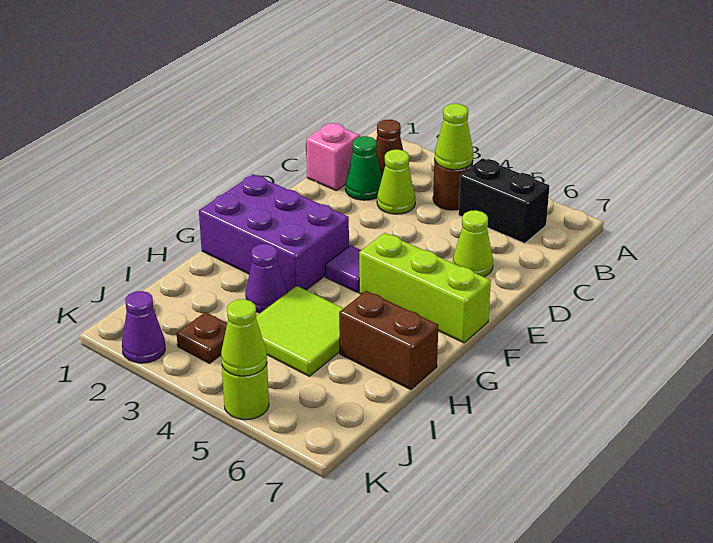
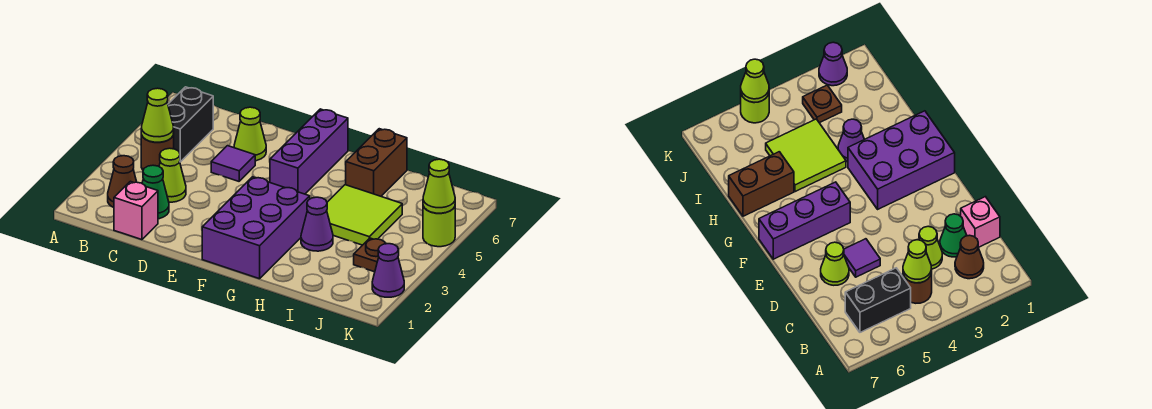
purple 1x1 tile [325,245,361,292] -> purple 1x1 tile moved to [211,146,255,181]
lime 1x3 brick [359,233,491,343] -> purple 1x3 brick [270,109,348,194]

